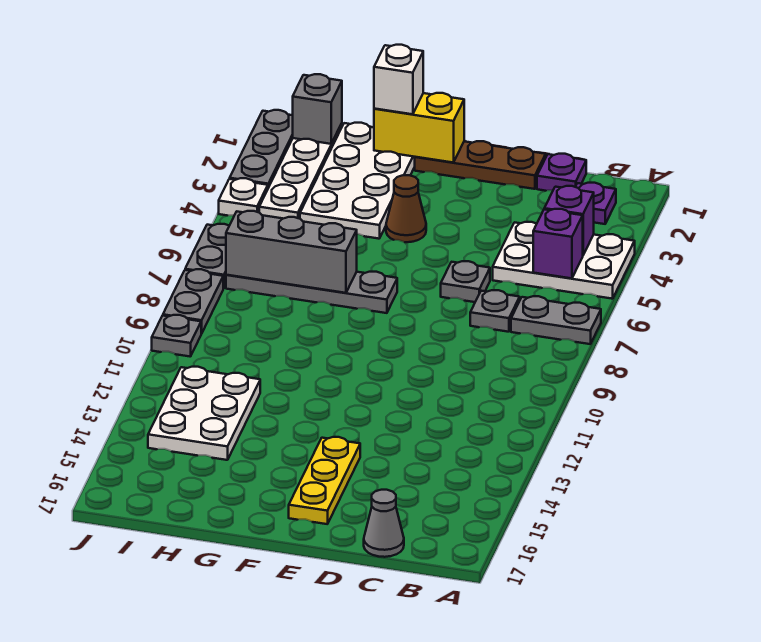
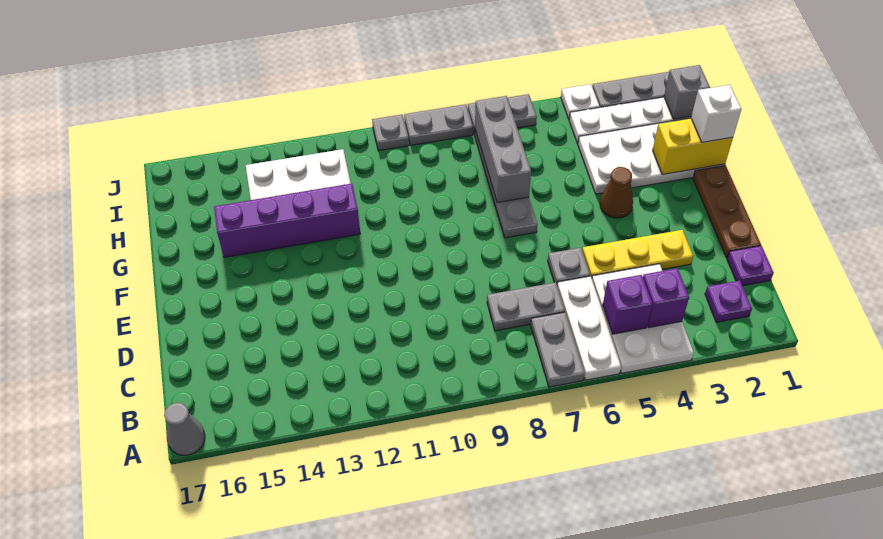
none -> white 1x3 plate [557,276,621,380]
grey 1x1 plate [470,290,520,332] -> grey 1x2 plate [487,282,565,331]
grey 1x1 cone [364,490,404,557] -> grey 1x1 cone moved to [164,403,205,455]
yellow 1x3 plate [289,437,360,524] -> yellow 1x3 plate moved to [582,230,693,278]
yellow 1x2 brick [374,93,464,162] -> yellow 1x2 brick turned to [653,118,733,175]
none -> purple 1x4 brick [214,183,360,257]

